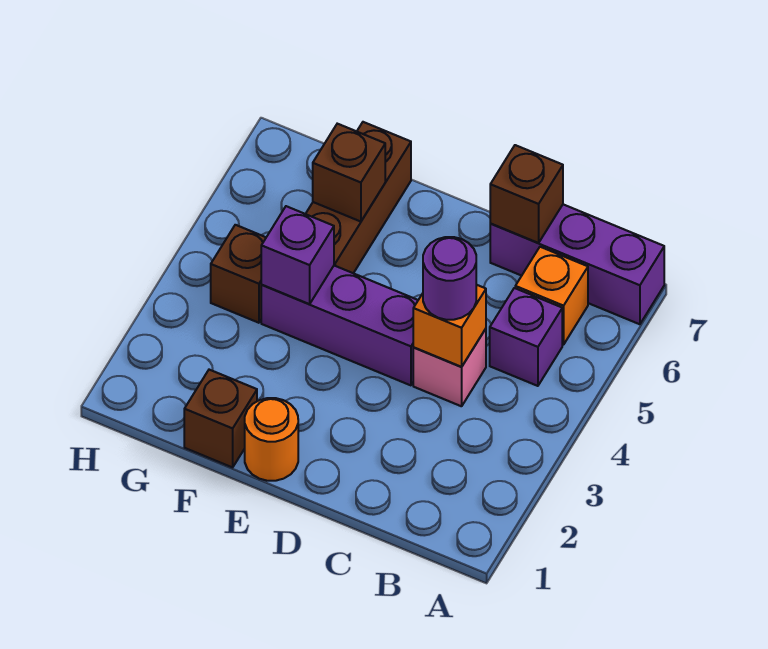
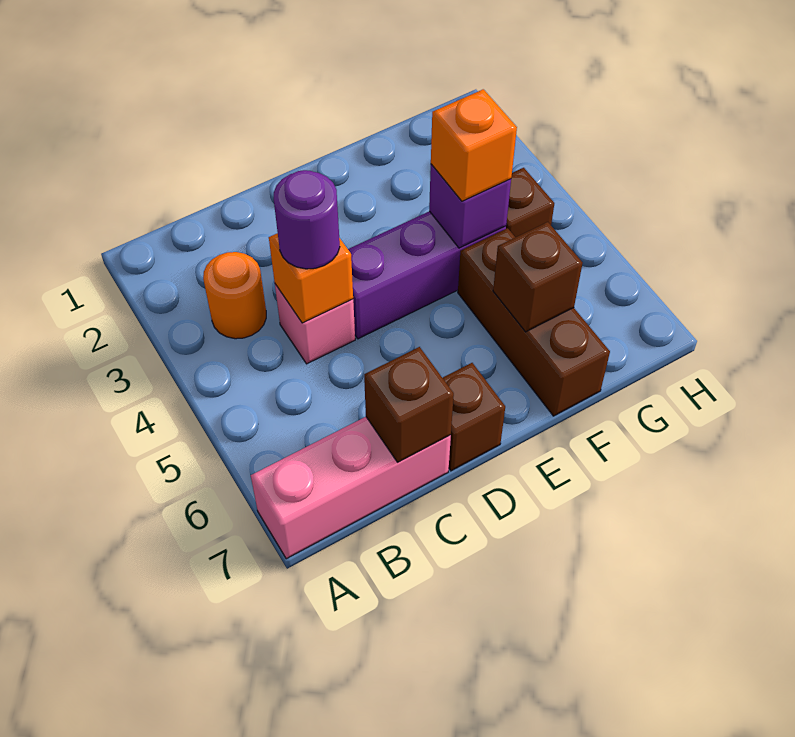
purple 1x3 brick [490,204,664,324] -> pink 1x3 brick [251,417,451,559]
purple 1x1 brick [490,288,562,386] -> none
orange 1x1 brick [515,247,588,345] -> orange 1x1 brick moved to [431,89,517,201]
orange 1x1 round brick [245,398,298,481] -> orange 1x1 round brick moved to [203,252,266,339]
brown 1x1 brick [184,370,257,467] -> brown 1x1 brick moved to [443,363,505,471]

